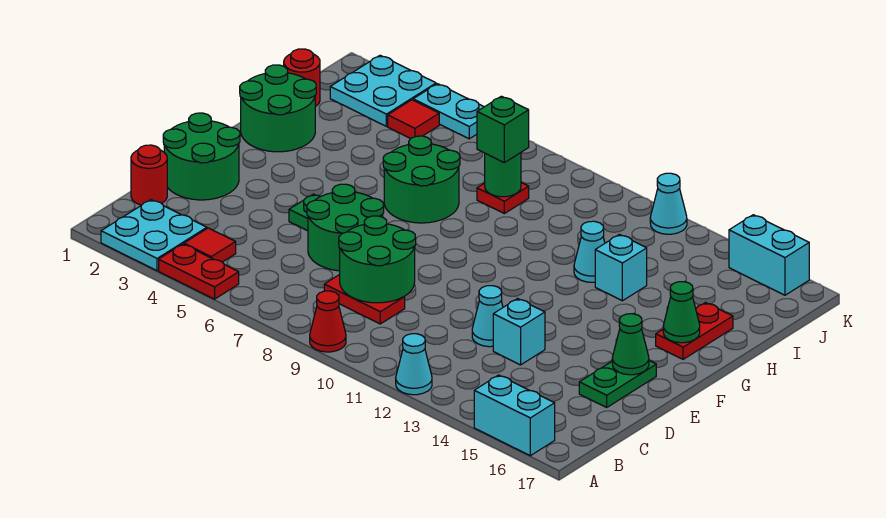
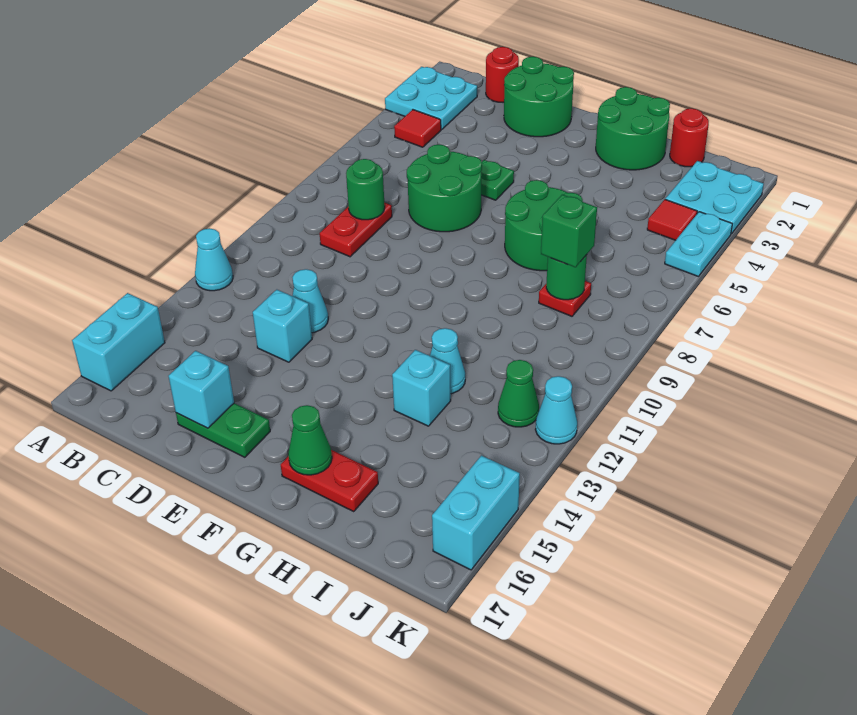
red 1x2 plate [159,244,239,299] -> none
red 1x1 cone [310,291,346,352] -> none
green 2x2 round brick [339,216,416,303] -> green 1x1 round brick [346,159,385,220]
none -> cyan 1x1 brick [169,351,234,428]
green 1x1 cone [612,314,649,375] -> green 1x1 cone moved to [498,360,539,427]

